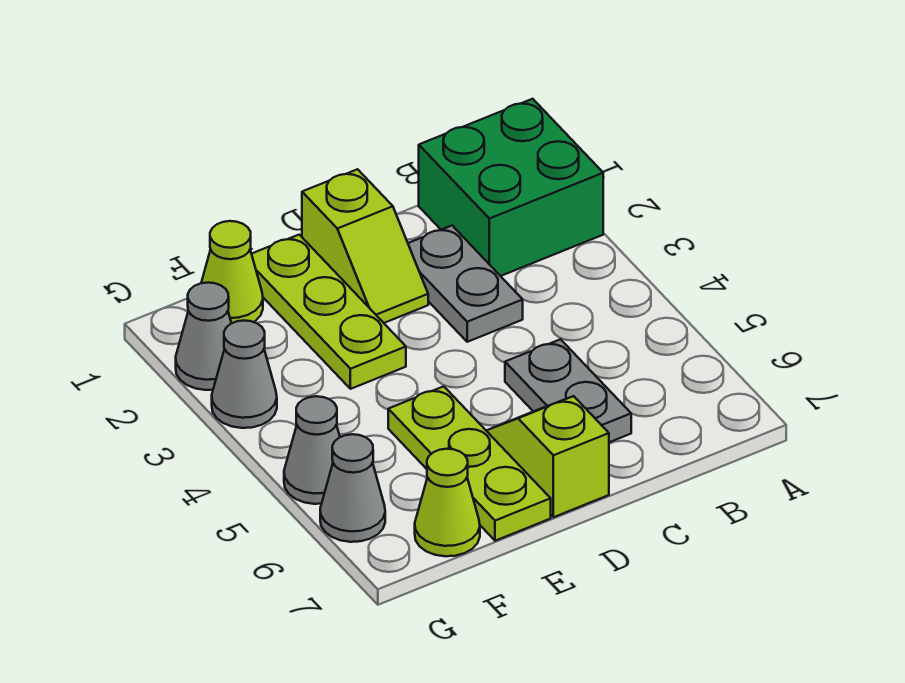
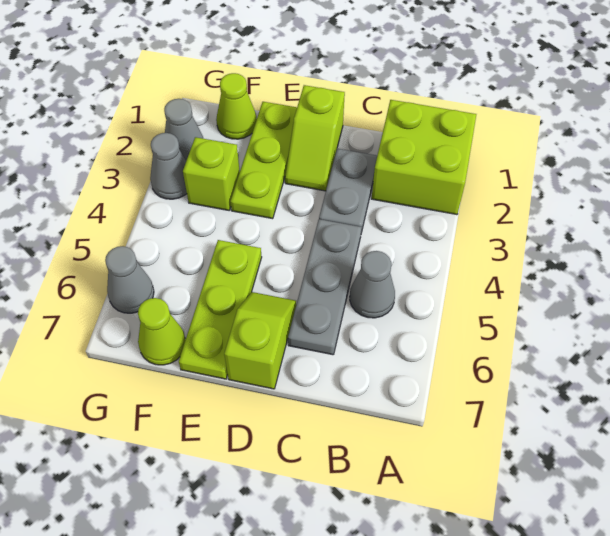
green 2x2 brick [419,99,603,276] -> lime 2x2 brick [372,100,476,215]
grey 1x2 plate [505,339,631,442] -> grey 1x3 plate [288,219,362,355]
none -> lime 1x1 brick [183,137,240,210]
grey 1x1 cone [284,396,340,504] -> grey 1x1 cone moved to [350,251,395,318]

